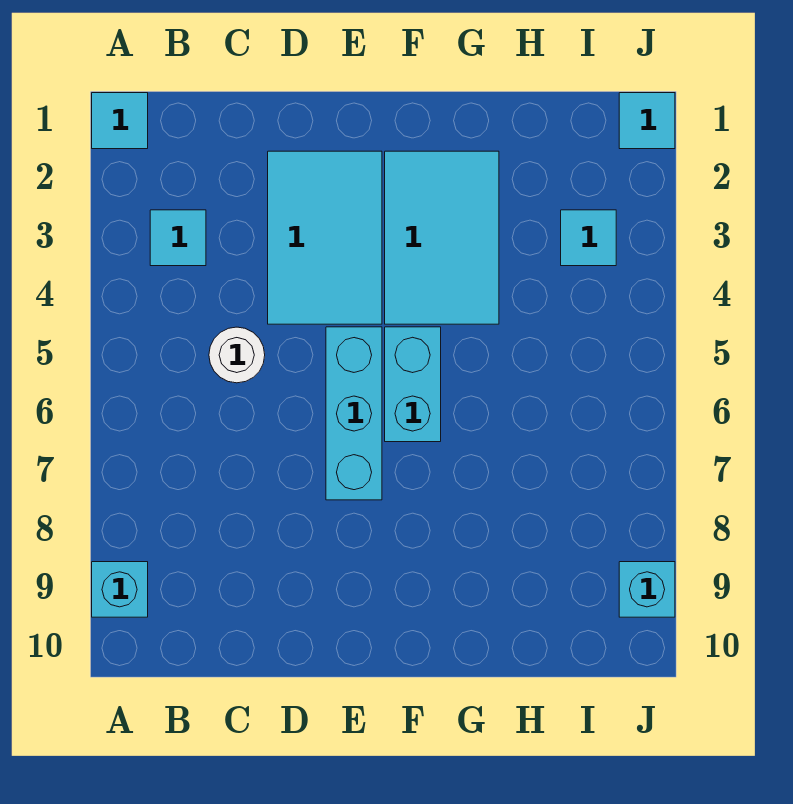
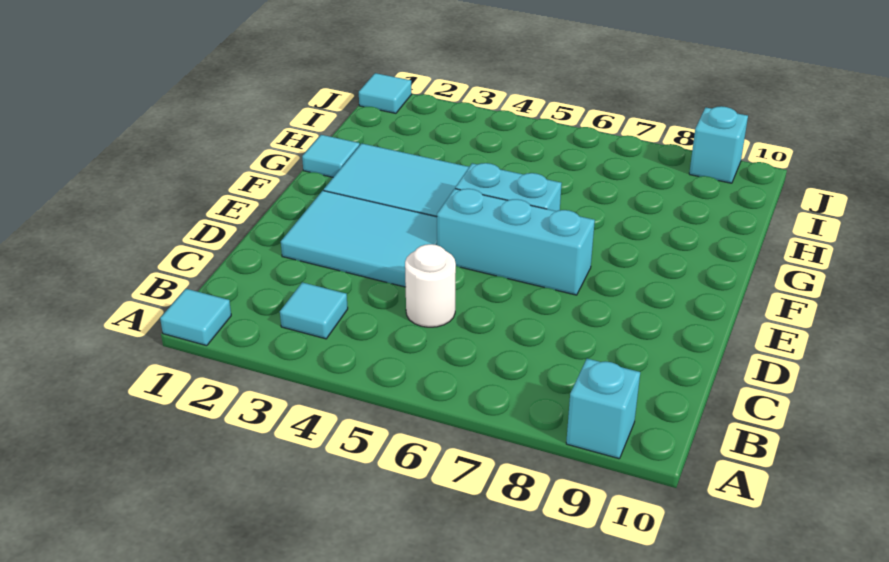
cyan 1x1 tile [561,210,616,266] -> cyan 1x1 tile moved to [302,135,360,177]

